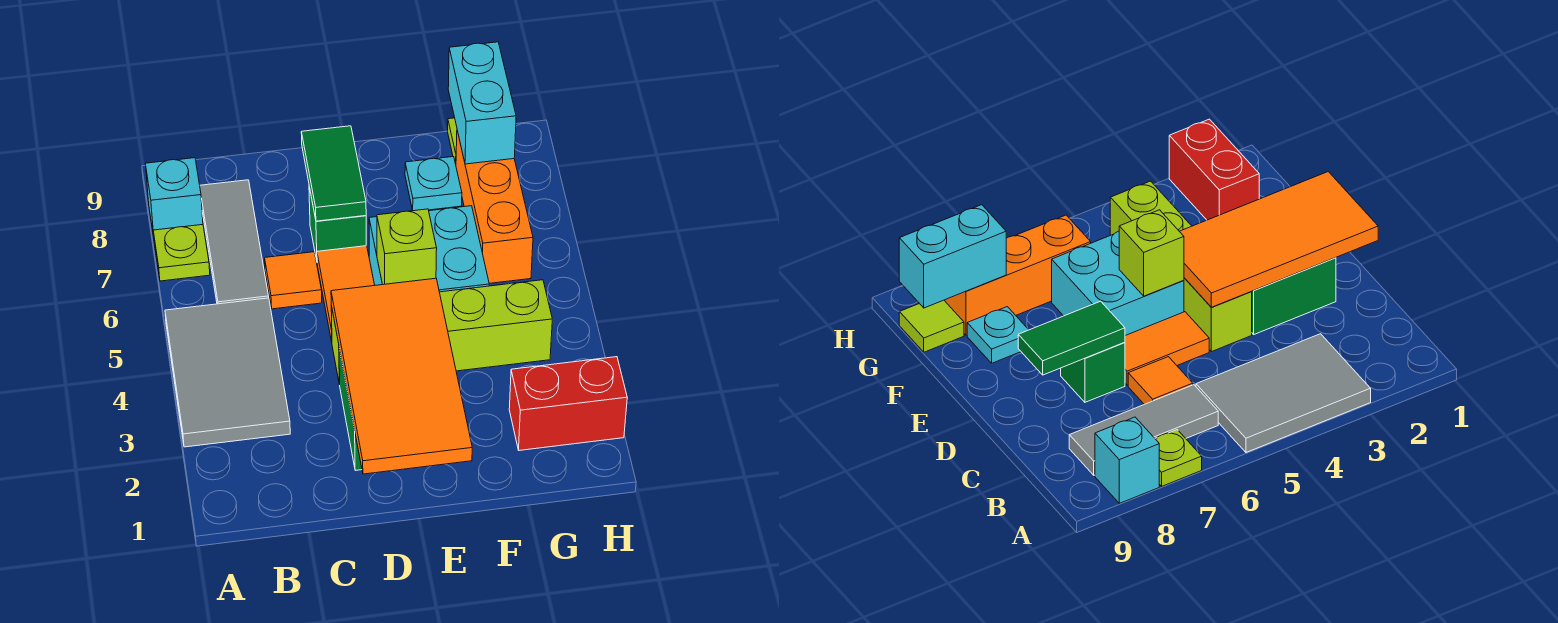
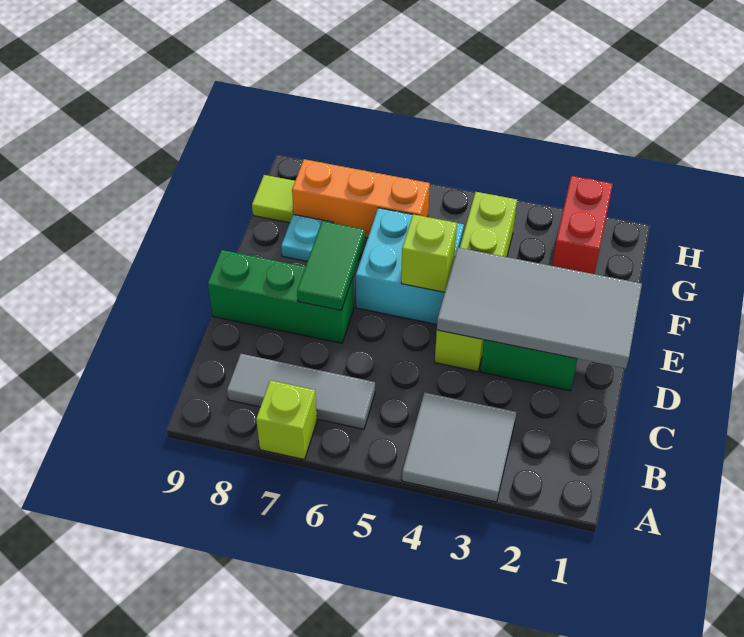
grey 2x3 tile [165,298,290,447] -> grey 2x2 tile [402,392,516,502]
lime 1x1 plate [153,225,210,281] -> lime 1x1 brick [256,380,317,459]
cyan 1x1 brick [146,158,203,237] -> none
orange 1x1 tile [265,252,322,309] -> none
orange 2x4 tile [331,278,472,474] -> grey 2x4 tile [437,248,642,369]
orange 1x2 tile [317,246,375,342] -> none
green 1x1 brick [309,187,366,260] -> green 1x3 brick [208,250,354,343]
green 1x2 tile [301,126,366,221] -> green 1x2 tile turned to [297,221,365,310]
cyan 1x2 brick [448,42,516,164] -> none

